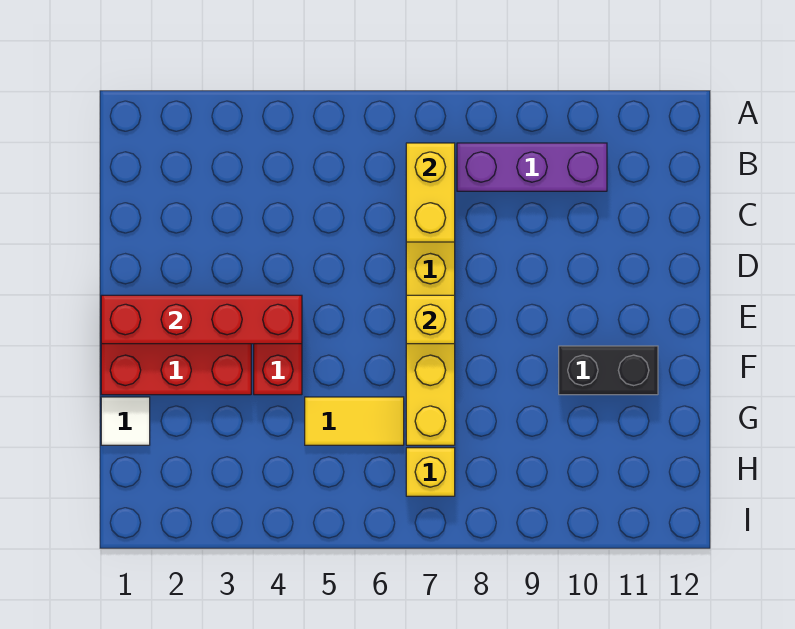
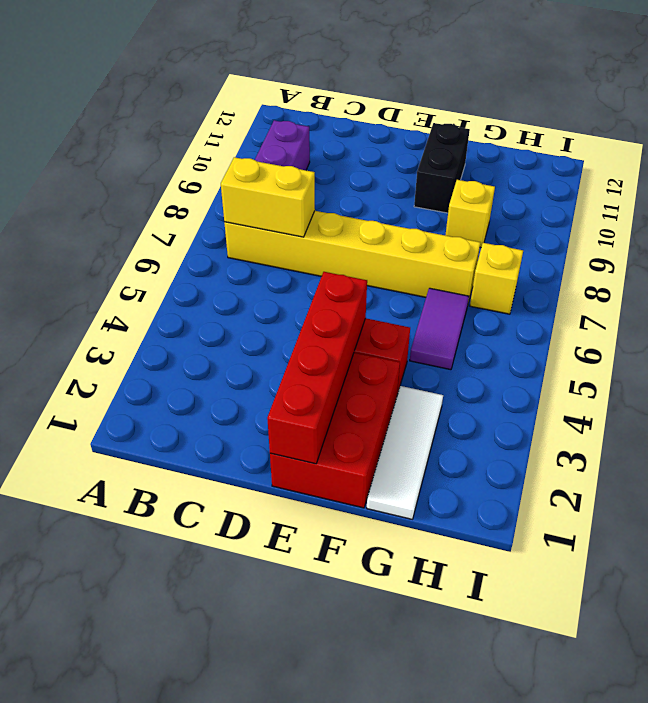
yellow 1x1 brick [406,295,455,344] -> yellow 1x1 brick moved to [445,180,495,247]
white 1x1 tile [101,397,150,445] -> white 1x3 tile [367,386,443,519]
yellow 1x2 tile [305,397,404,445] -> purple 1x2 tile [410,288,469,370]

